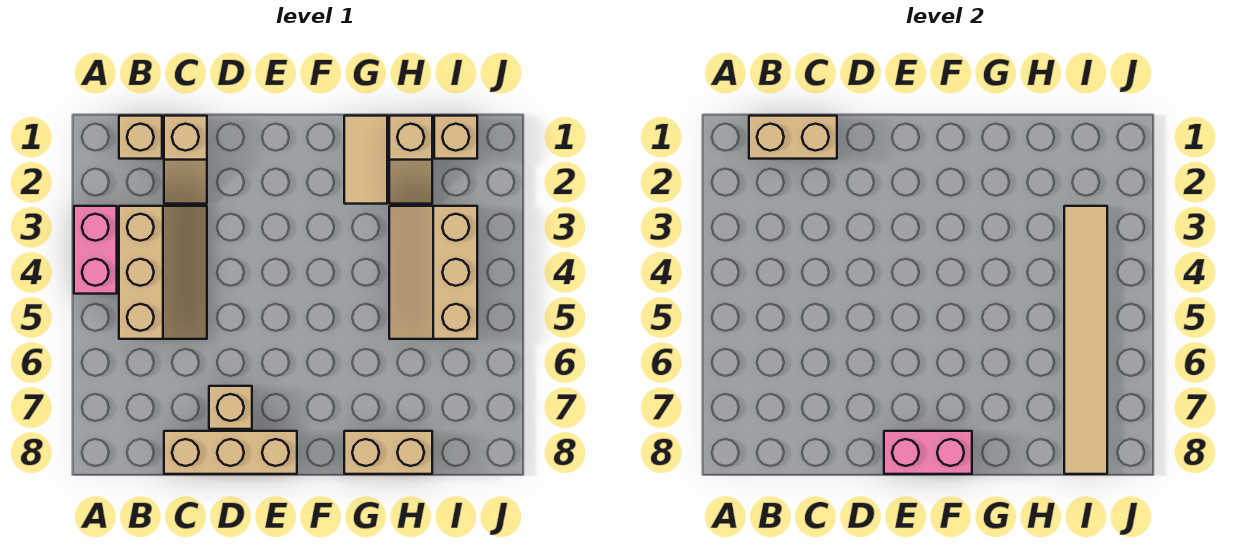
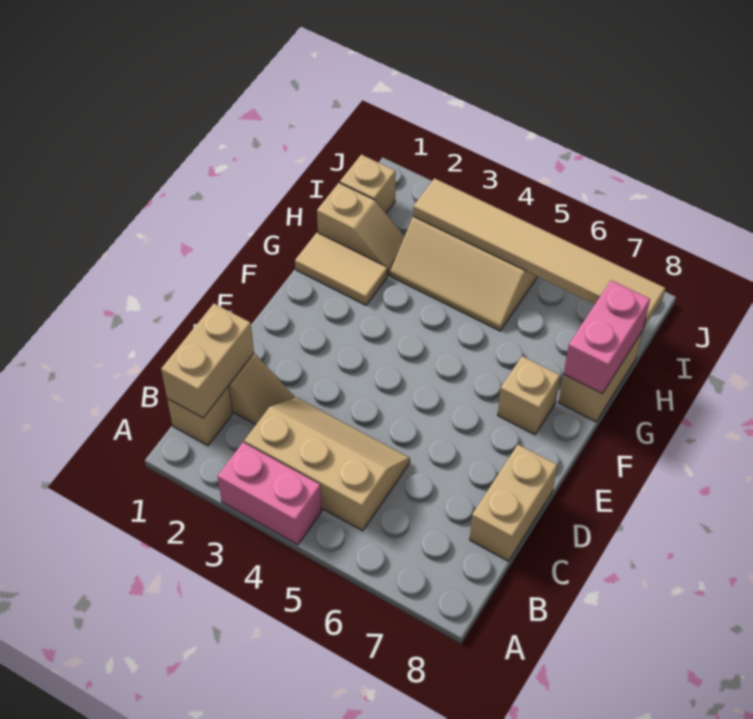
tan 1x3 brick [164,431,297,474] -> tan 1x2 brick [470,445,557,561]
tan 1x1 brick [209,386,252,429] -> tan 1x1 brick moved to [498,356,560,435]
pink 1x2 brick [884,431,972,474] -> pink 1x2 brick moved to [564,280,650,394]

